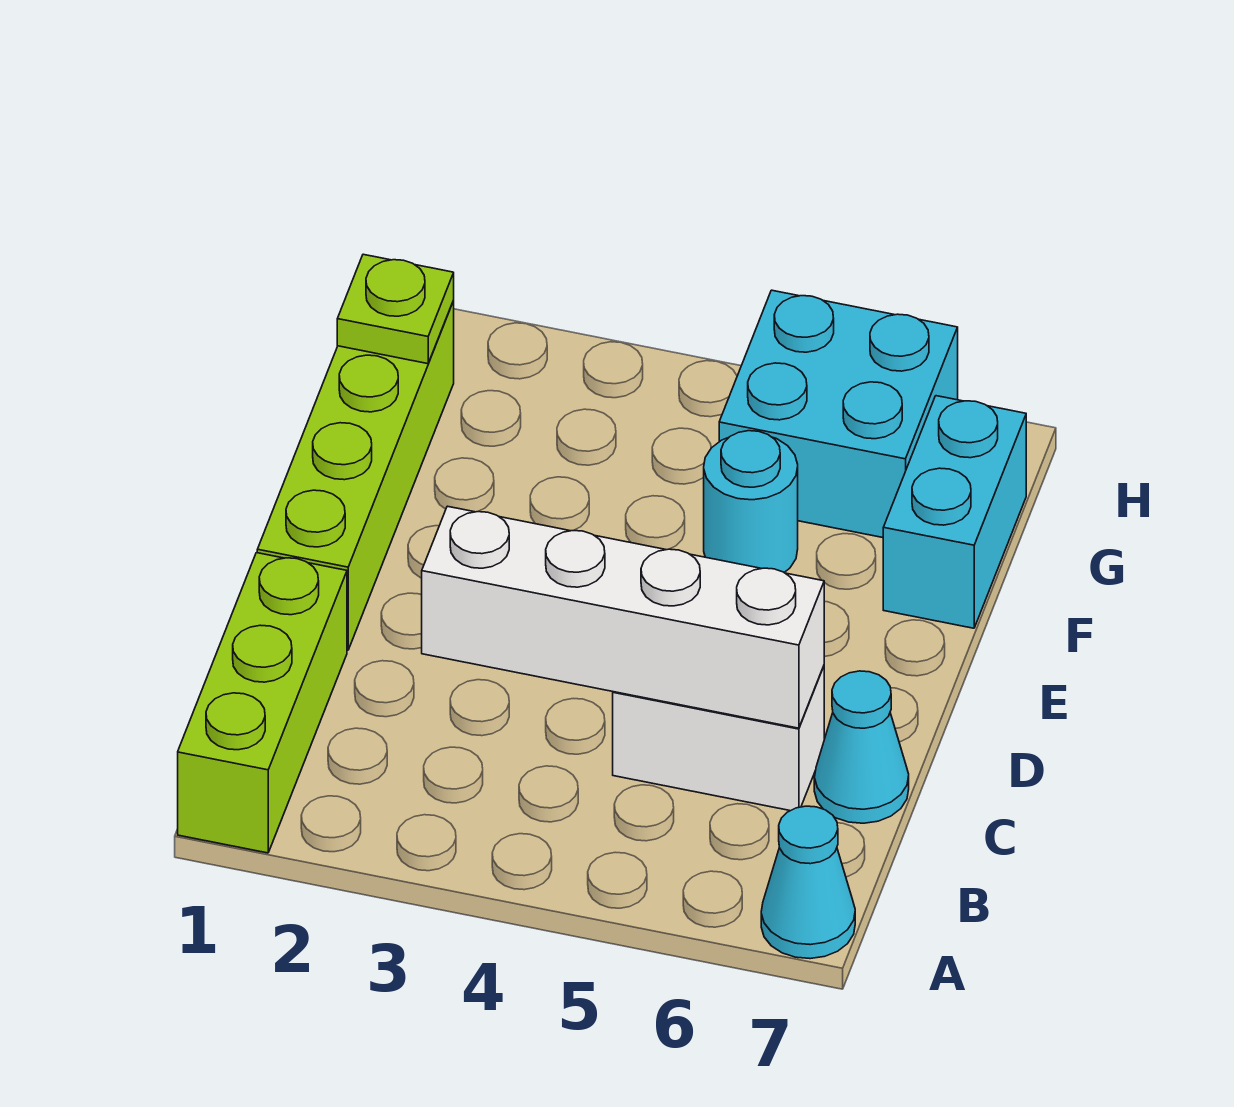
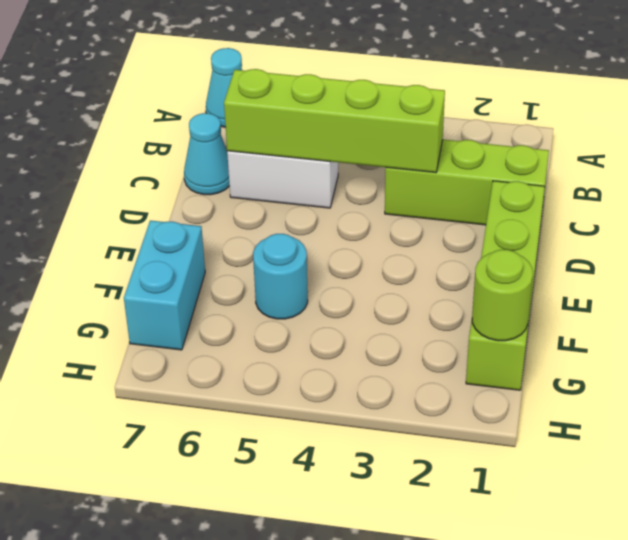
lime 1x3 brick [178,553,347,853] -> lime 1x3 brick turned to [385,139,549,225]
white 1x4 brick [422,506,824,728] -> lime 1x4 brick [224,69,445,173]
lime 1x1 plate [337,254,454,364] -> lime 1x1 round brick [472,250,533,341]
cyan 2x2 brick [719,290,958,538] -> none

